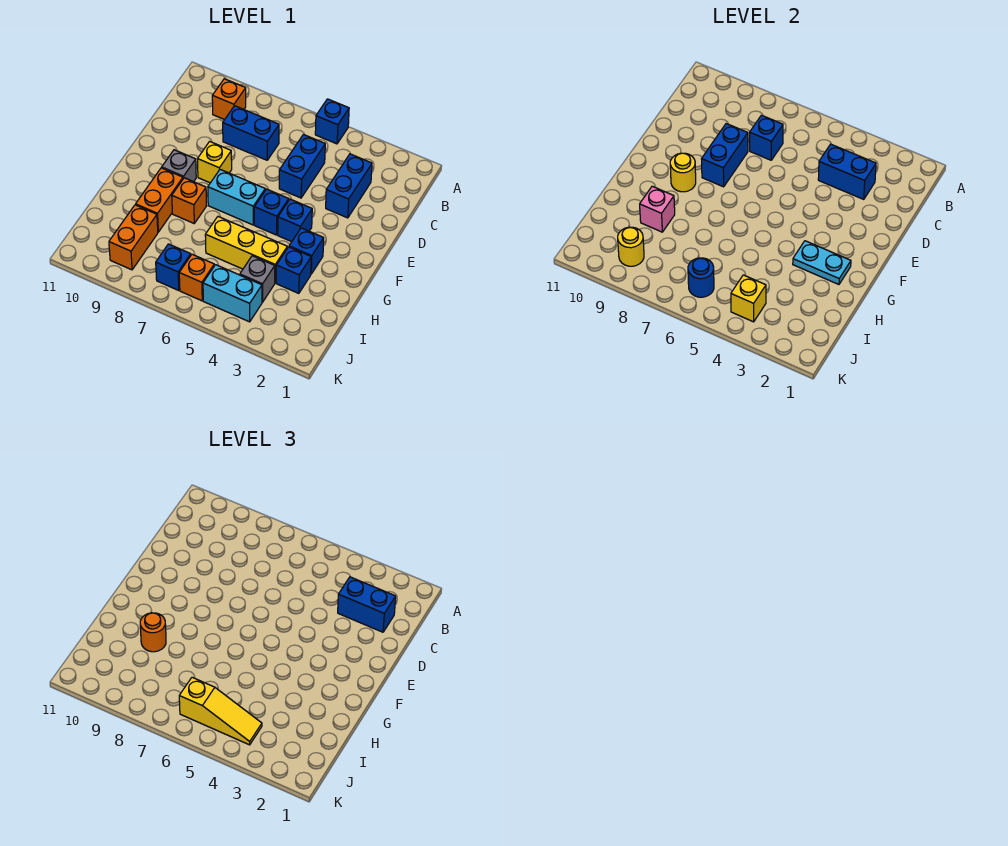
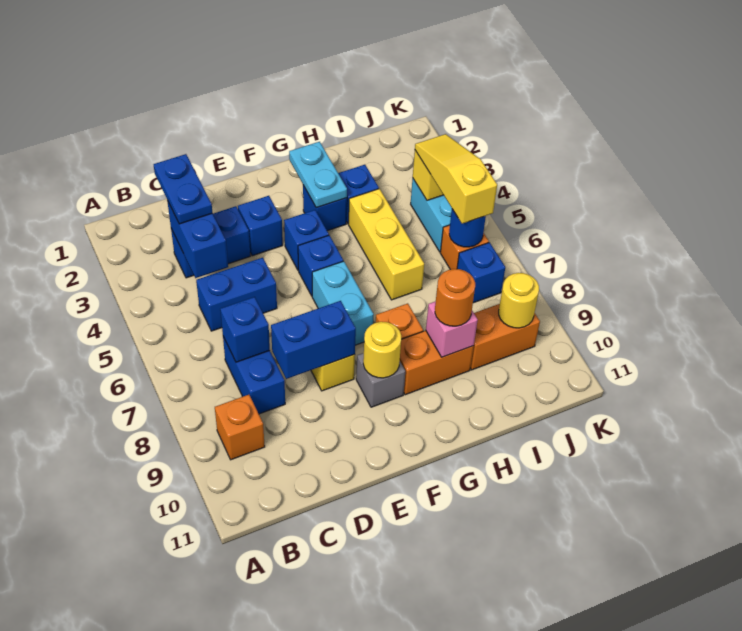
blue 1x1 brick [315,99,349,144] -> blue 1x1 brick moved to [238,196,283,256]
blue 1x2 brick [338,577,396,632] -> blue 1x2 plate [154,154,212,224]
grey 1x1 brick [240,256,275,302] -> none

